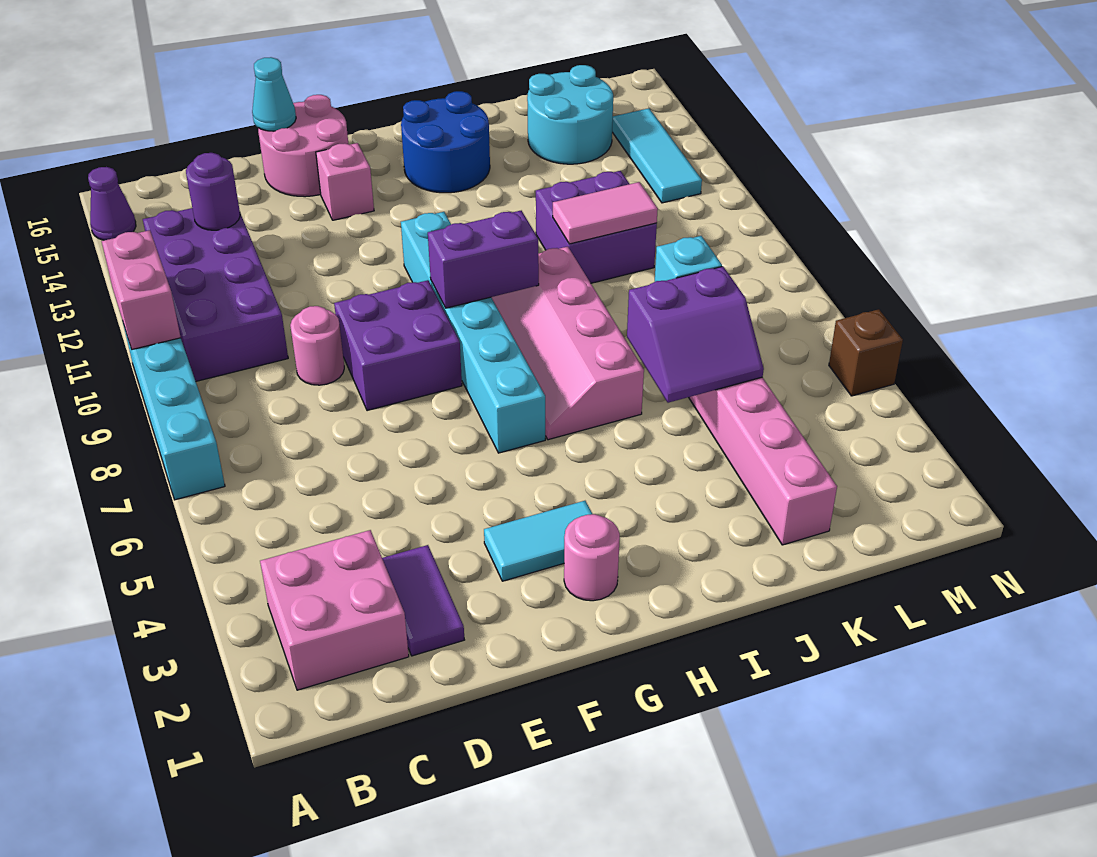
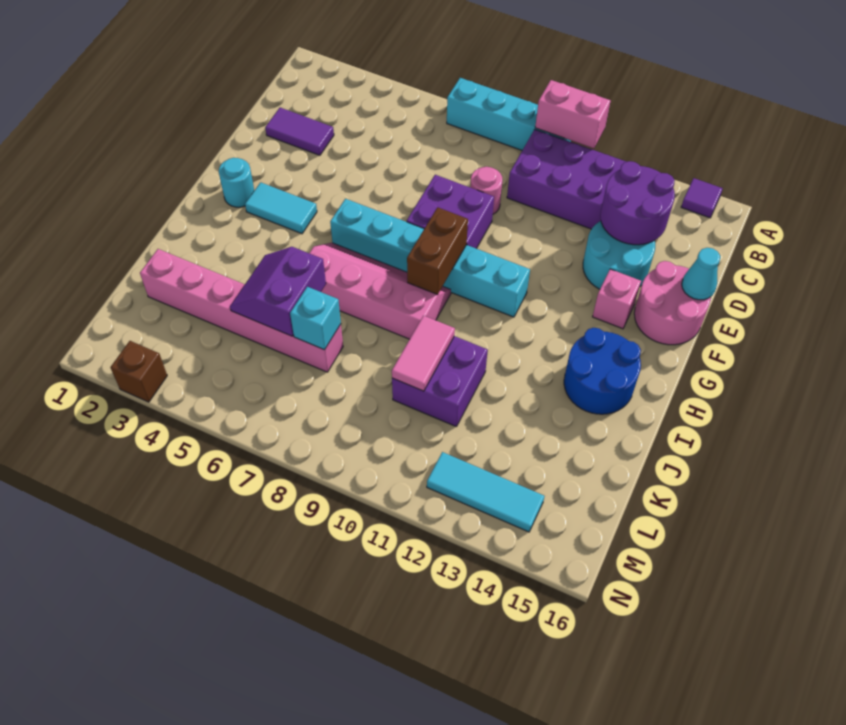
purple 1x1 cone [88,167,136,240] -> purple 1x1 tile [681,178,723,218]
pink 2x2 brick [260,530,409,690] -> none
purple 1x1 round brick [186,153,240,230] -> purple 2x2 round brick [600,161,675,245]
cyan 1x2 tile [484,501,592,581] -> cyan 1x2 tile turned to [245,182,317,234]
pink 1x1 round brick [564,514,620,601] -> cyan 1x1 round brick [219,158,254,207]
purple 1x2 brick [428,211,539,308] -> brown 1x2 brick [407,207,468,294]
cyan 2x2 round brick [527,65,613,164] -> cyan 2x2 round brick moved to [583,221,655,289]
brown 1x1 brick [829,309,903,396] -> brown 1x1 brick moved to [110,341,167,402]

